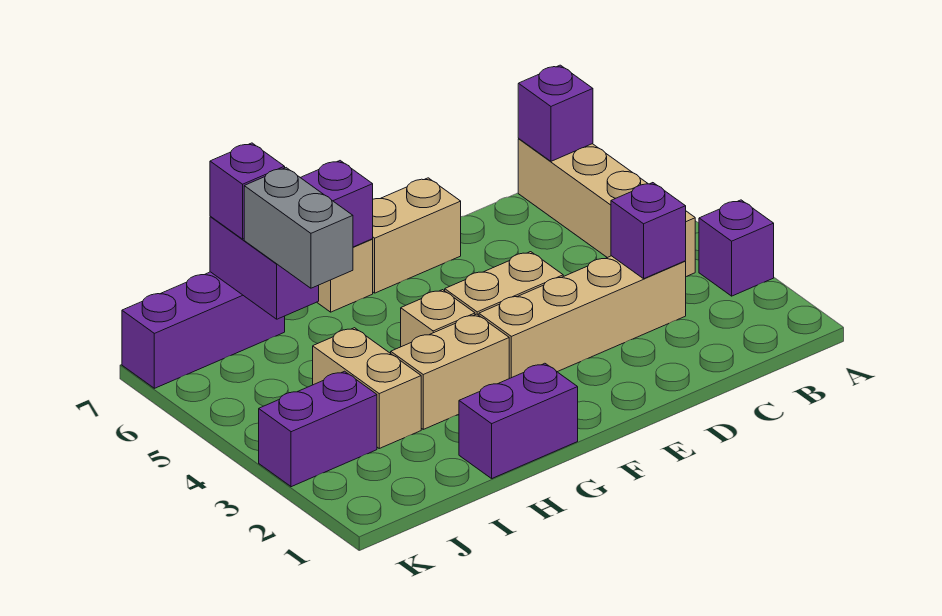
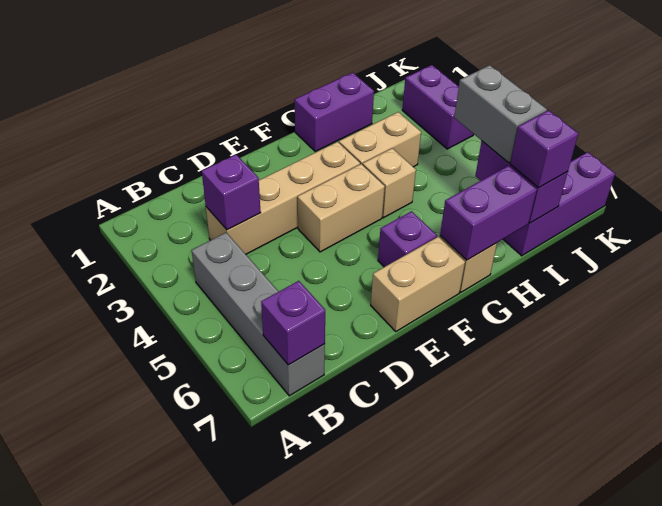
purple 1x1 brick [699,200,774,296] -> purple 1x1 brick moved to [378,211,437,267]
tan 1x4 brick [518,139,695,277] -> grey 1x4 brick [191,233,325,396]
tan 1x2 brick [313,328,421,448] -> none
purple 1x2 brick [259,371,377,487] -> purple 1x2 brick turned to [402,65,474,149]

